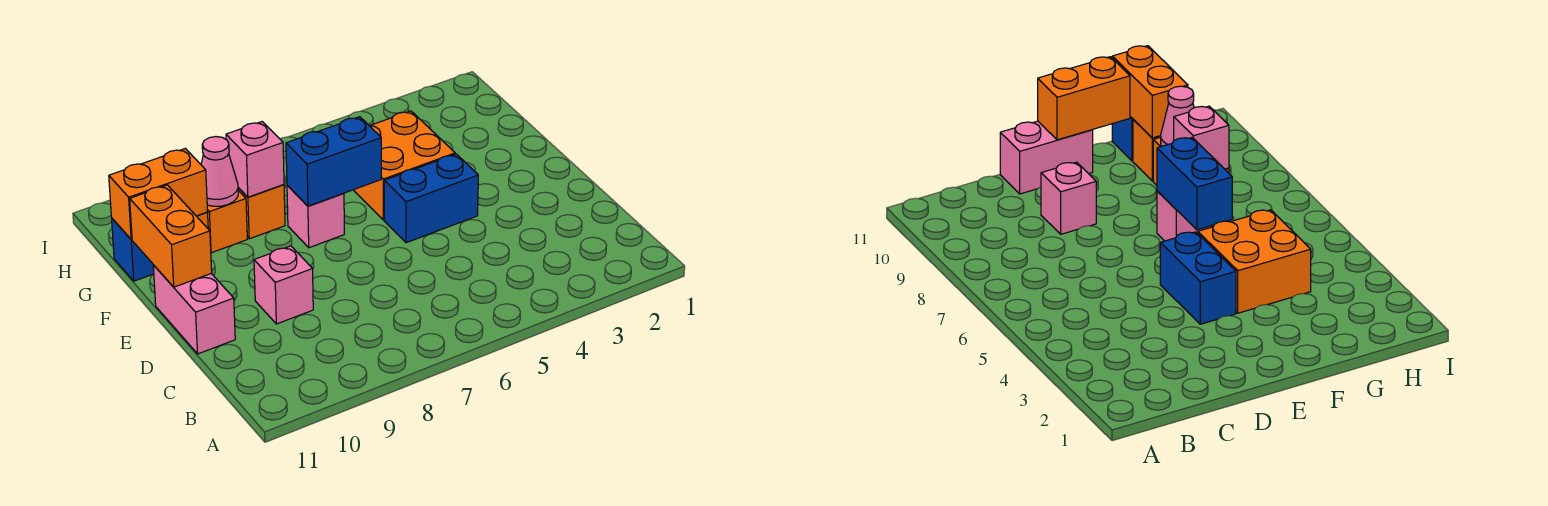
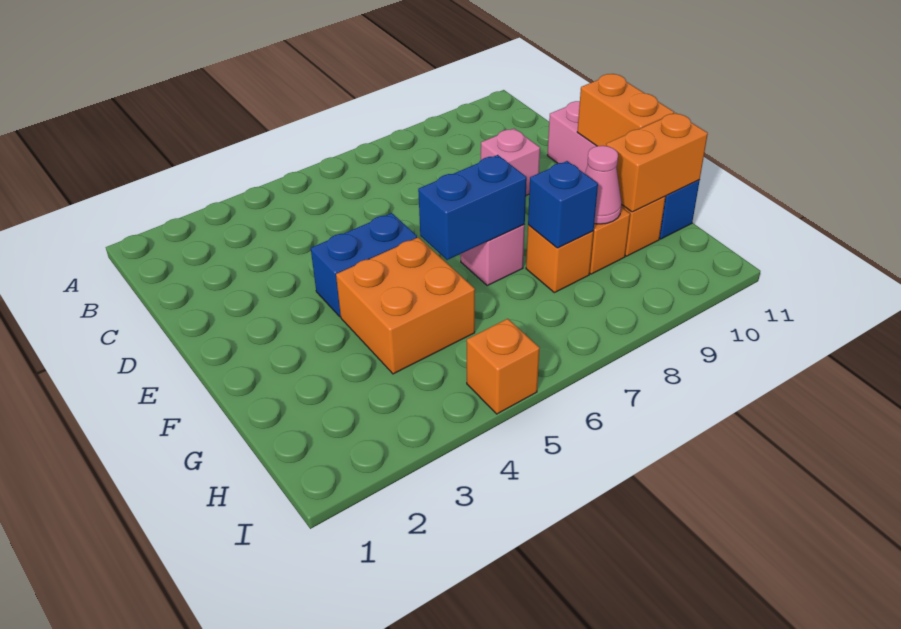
pink 1x1 brick [226,122,284,197] -> blue 1x1 brick [528,161,598,248]
none -> orange 1x1 brick [467,319,540,414]

